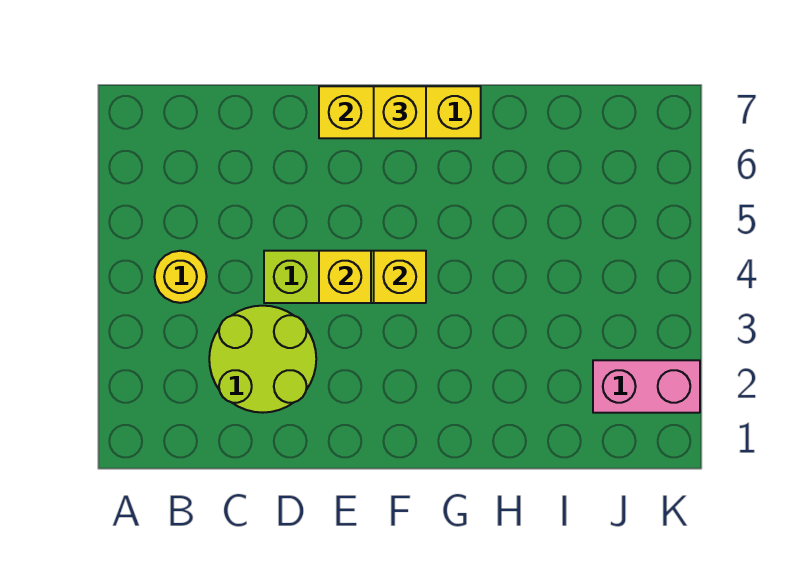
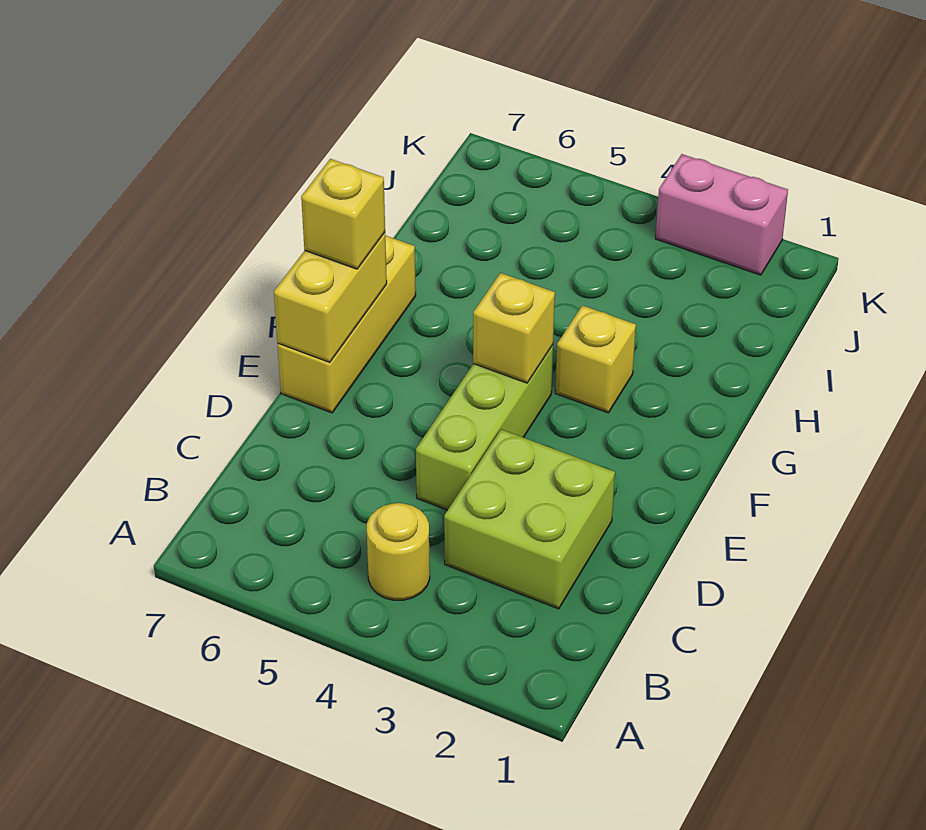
lime 2x2 round brick [209,306,316,413] -> lime 2x2 brick [444,429,615,609]
yellow 1x1 brick [319,251,371,303] -> yellow 1x1 brick moved to [555,305,636,413]
pink 1x2 brick [593,360,700,413] -> pink 1x2 brick turned to [655,154,788,275]

